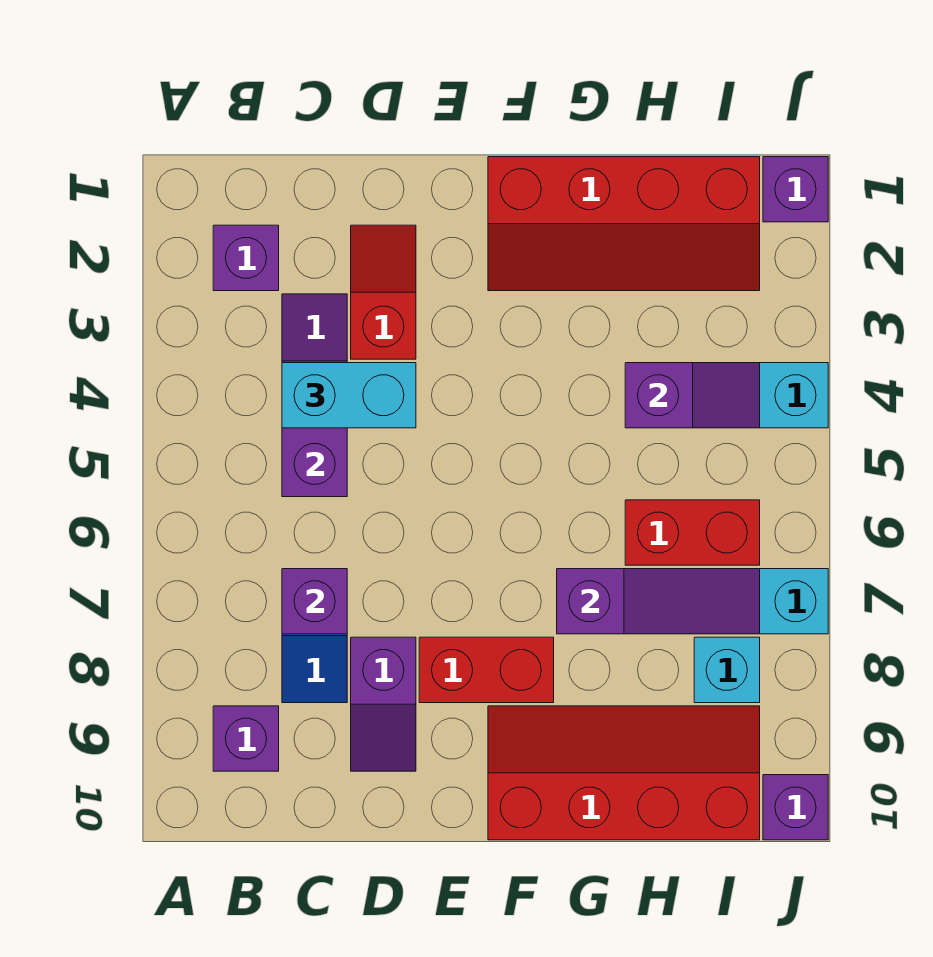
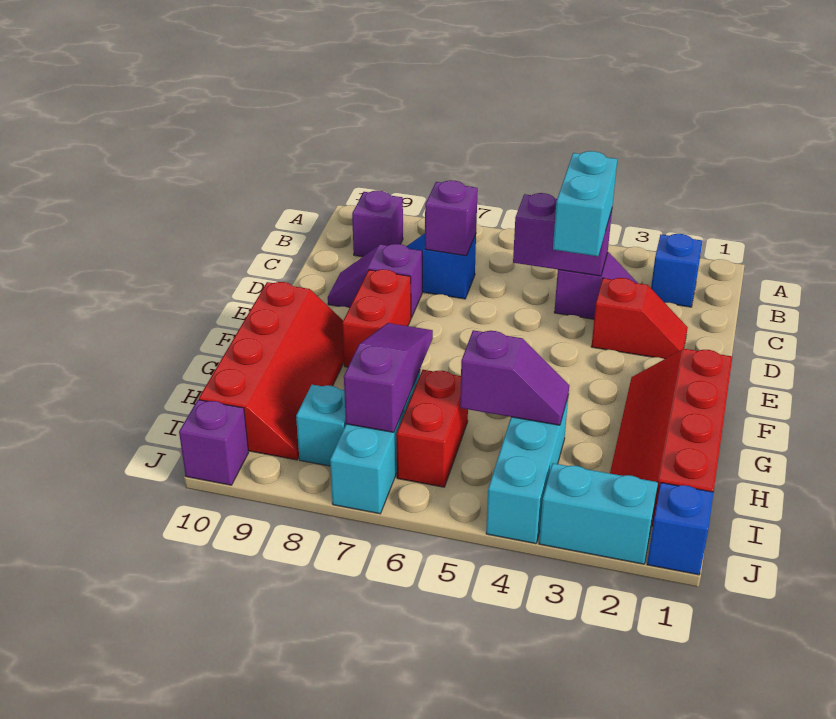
purple 1x1 brick [213,225,279,291] -> blue 1x1 brick [651,234,703,307]
purple 1x3 slope [557,569,760,634] -> purple 1x3 slope turned to [344,323,433,432]
purple 1x2 slope [625,363,760,428] -> purple 1x2 slope turned to [460,330,569,425]
purple 1x1 brick [763,157,828,222] -> blue 1x1 brick [647,483,714,575]
none -> cyan 1x2 brick [539,463,658,564]

